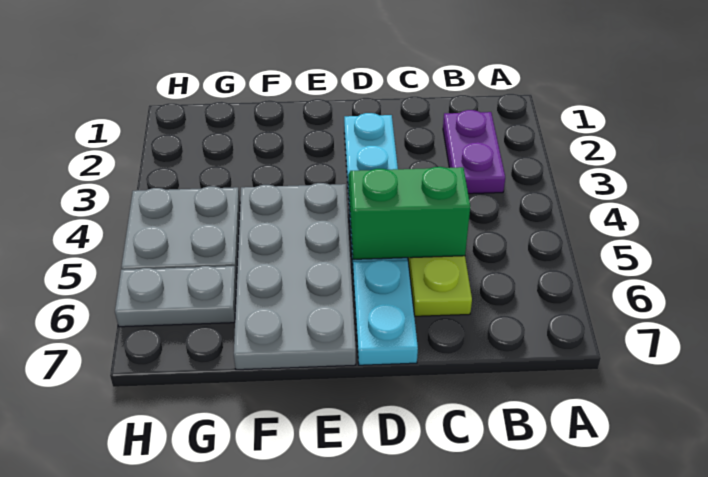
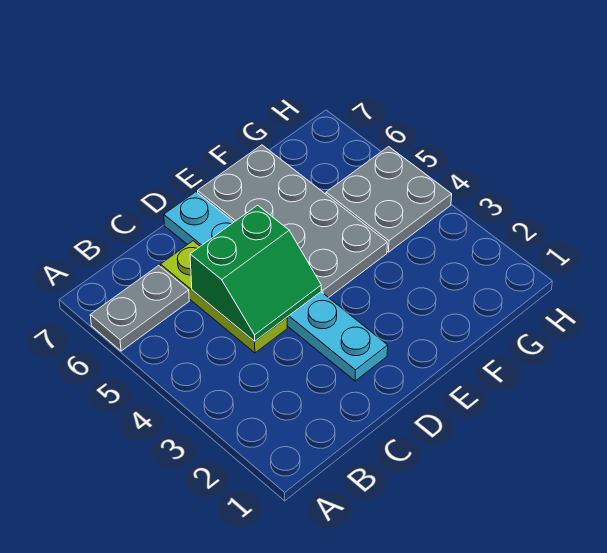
purple 1x2 plate [443,110,505,194] -> none
grey 1x2 plate [115,266,236,327] -> grey 1x2 plate moved to [90,266,189,351]

